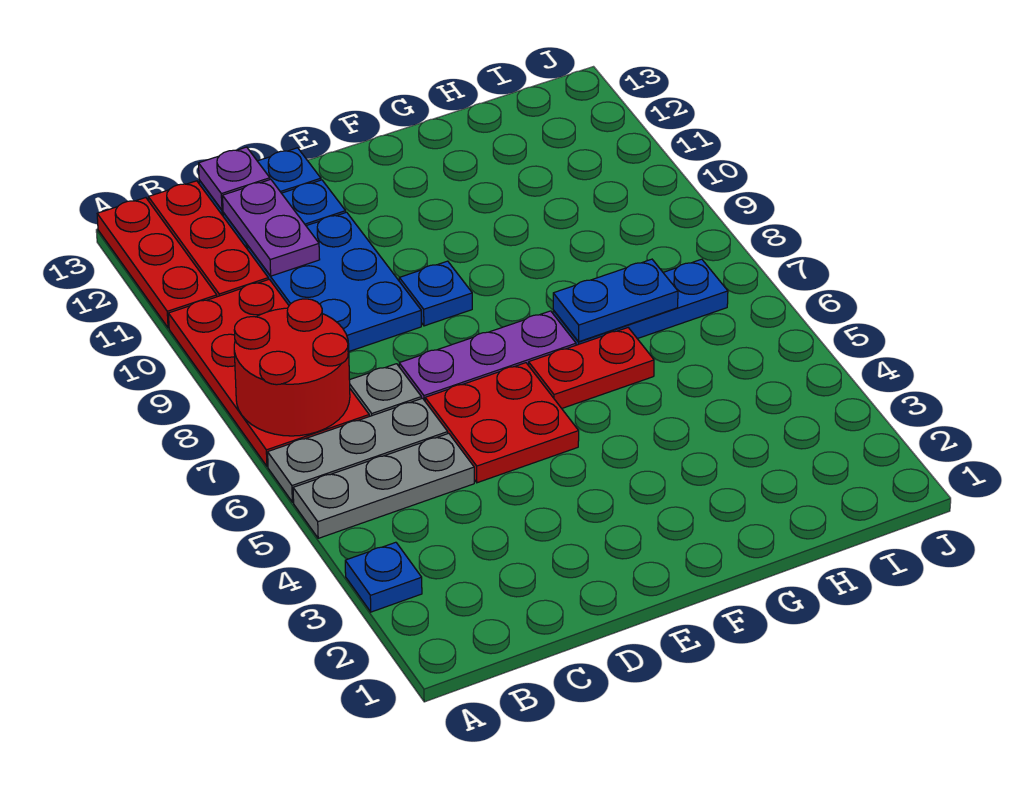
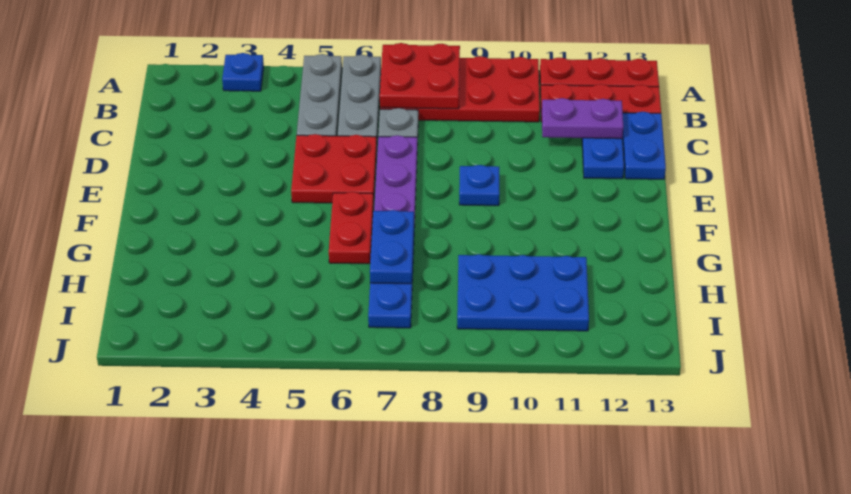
red 2x2 round brick [234,299,350,436] -> red 2x2 plate [380,43,460,109]
blue 2x3 plate [247,212,421,351] -> blue 2x3 plate moved to [457,254,589,331]
purple 1x1 plate [199,147,270,210] -> none

